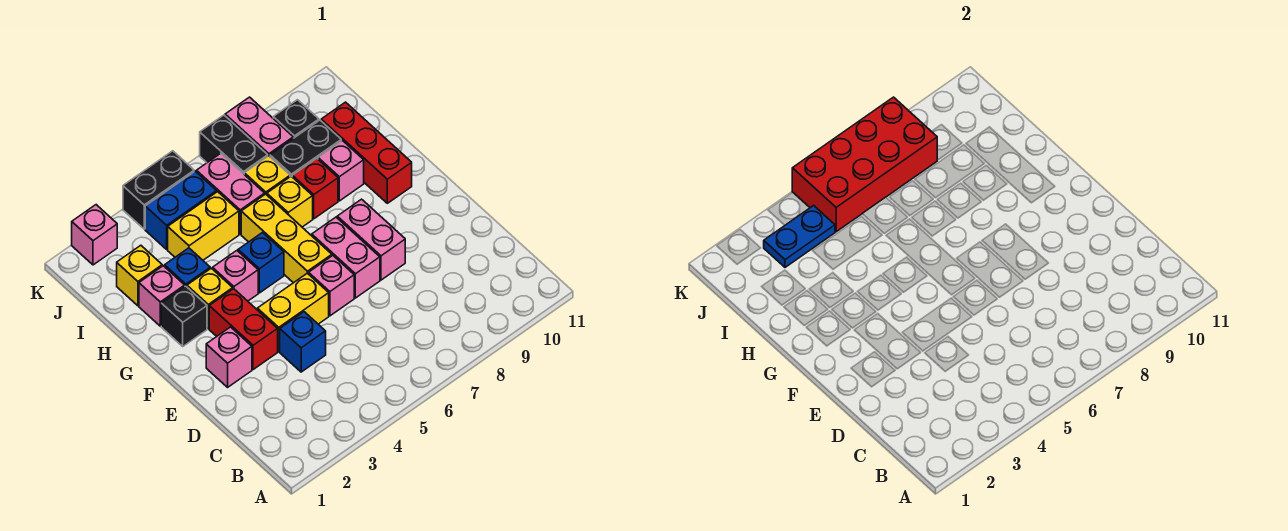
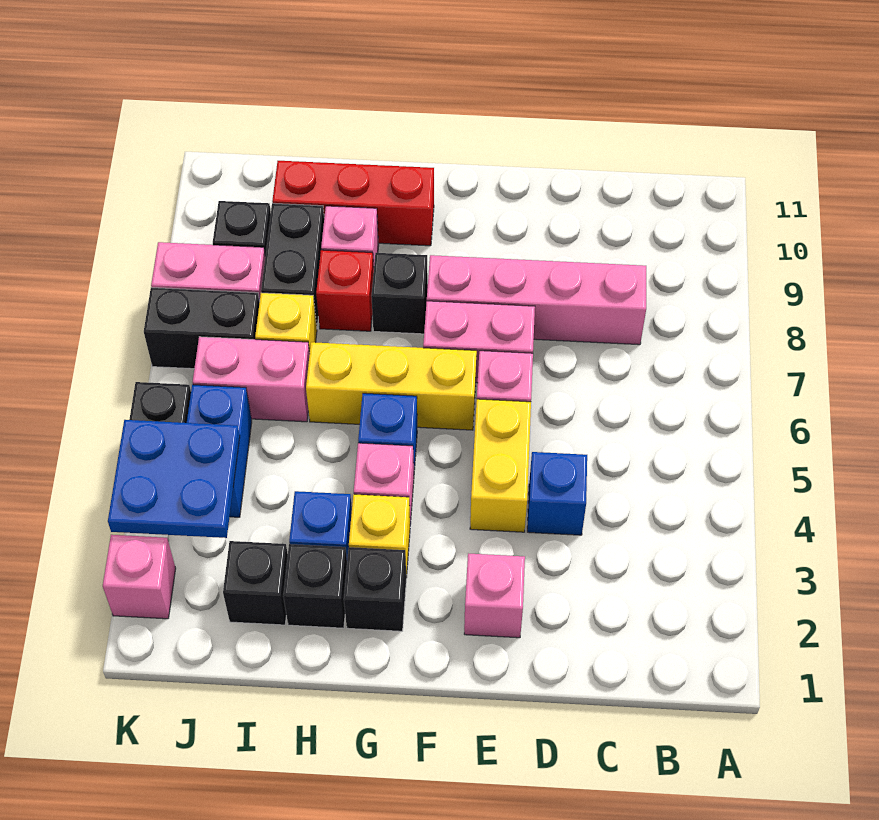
red 1x2 brick [209,289,278,370] -> none
pink 1x2 brick [337,199,405,280] -> pink 1x4 brick [427,255,646,345]
none -> black 1x1 brick [371,253,428,334]
pink 1x1 brick [139,266,185,326] -> black 1x1 brick [283,544,347,628]
yellow 1x1 brick [267,176,313,227] -> none
yellow 1x1 brick [117,245,162,306] -> black 1x1 brick [223,541,288,625]
yellow 1x2 brick [168,192,239,260] -> none
blue 1x2 plate [764,206,835,267] -> blue 2x2 plate [108,420,240,538]
red 2x4 brick [792,97,937,232] -> none

